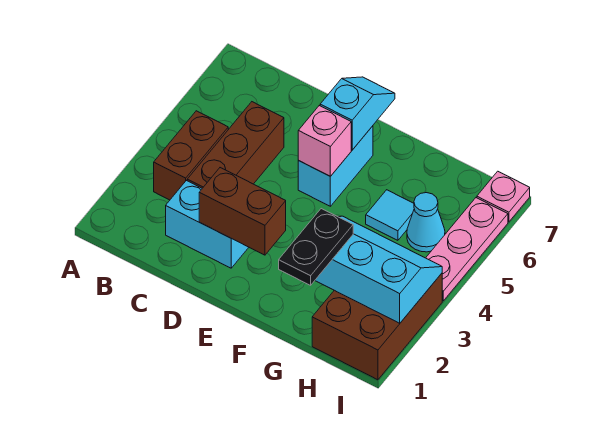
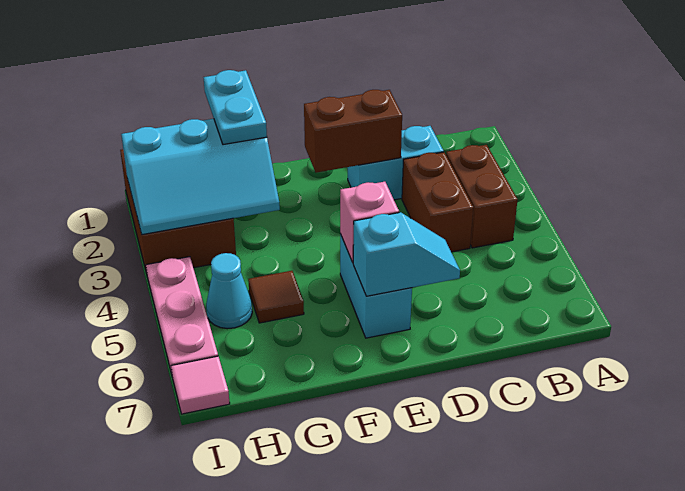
brown 1x3 brick [187,102,284,188] -> brown 1x2 brick [402,152,473,252]
cyan 1x2 slope [320,77,395,150] -> cyan 1x2 slope turned to [353,212,460,296]
black 1x2 plate [279,209,353,285] -> cyan 1x2 plate [203,70,267,145]
cyan 1x1 tile [366,190,414,240] -> brown 1x1 tile [248,271,304,323]
pink 1x1 plate [477,171,530,222] -> pink 1x1 tile [171,356,230,414]

